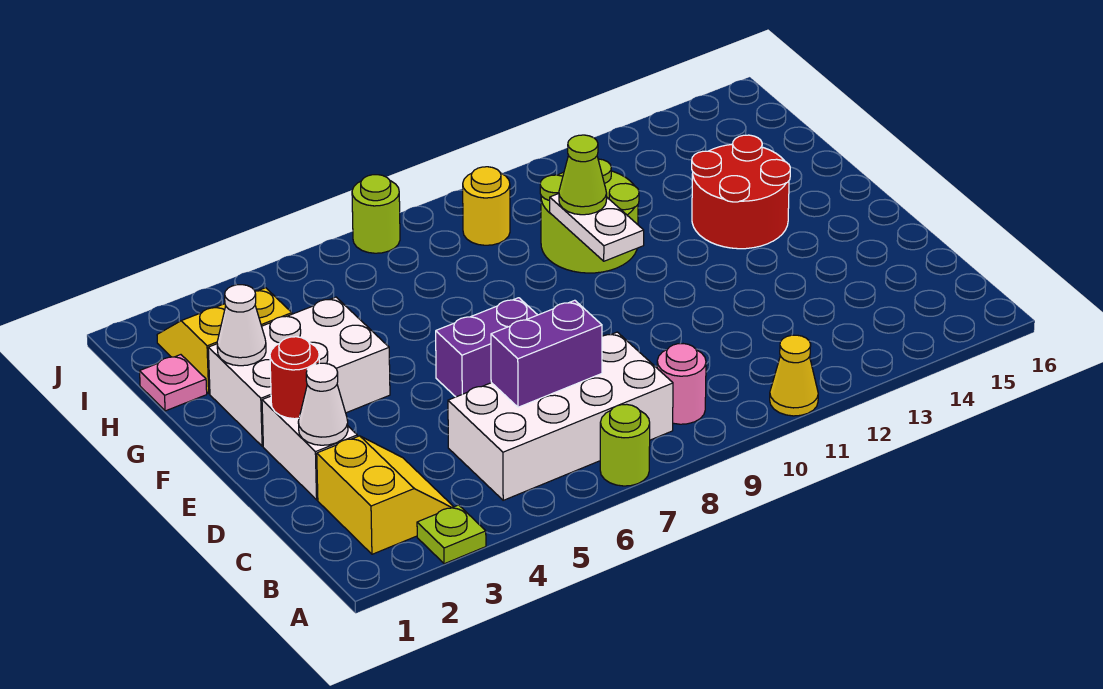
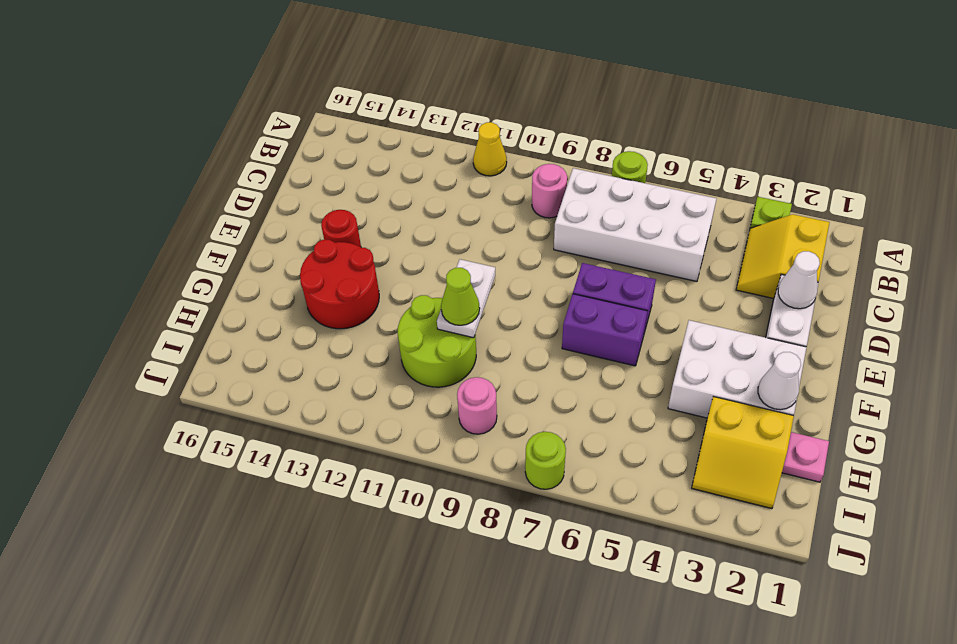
purple 1x2 brick [491,300,602,407] -> purple 1x2 brick moved to [562,294,648,366]
red 1x1 round brick [270,337,319,419] -> red 1x1 round brick moved to [321,210,361,247]
yellow 1x1 round brick [463,167,510,245] -> pink 1x1 round brick [457,377,497,434]

